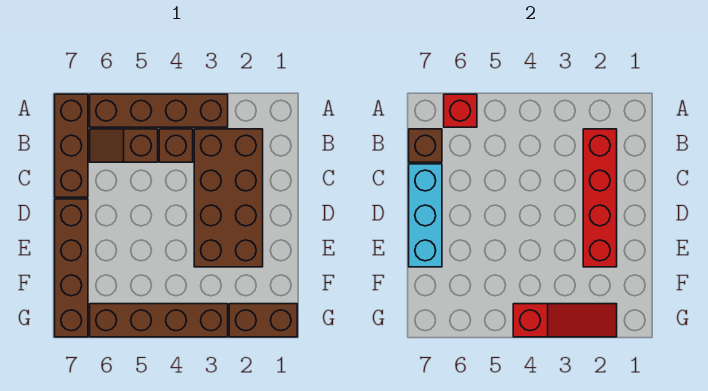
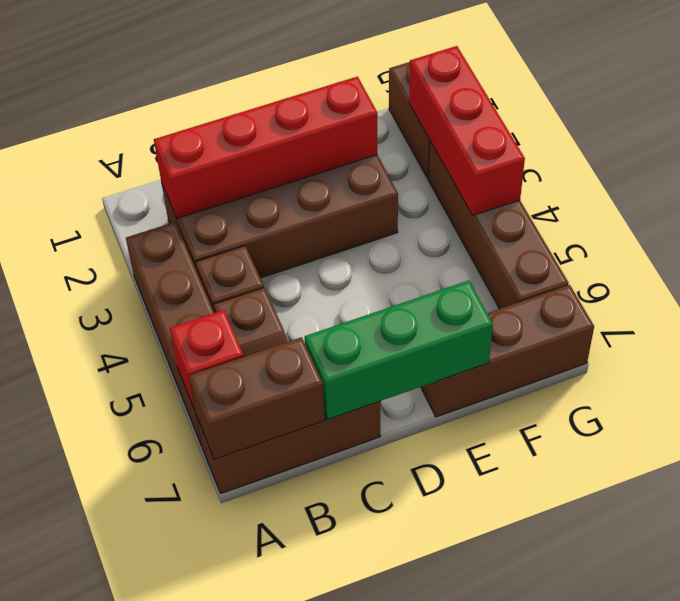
brown 1x1 brick [409,129,442,162] -> brown 1x2 brick [189,337,325,459]
cyan 1x3 brick [409,164,442,267] -> green 1x3 brick [305,281,493,419]
brown 1x4 brick [55,199,88,337] -> brown 1x3 brick [421,285,594,417]
red 1x3 slope [513,304,617,337] -> red 1x3 brick [409,46,525,215]

